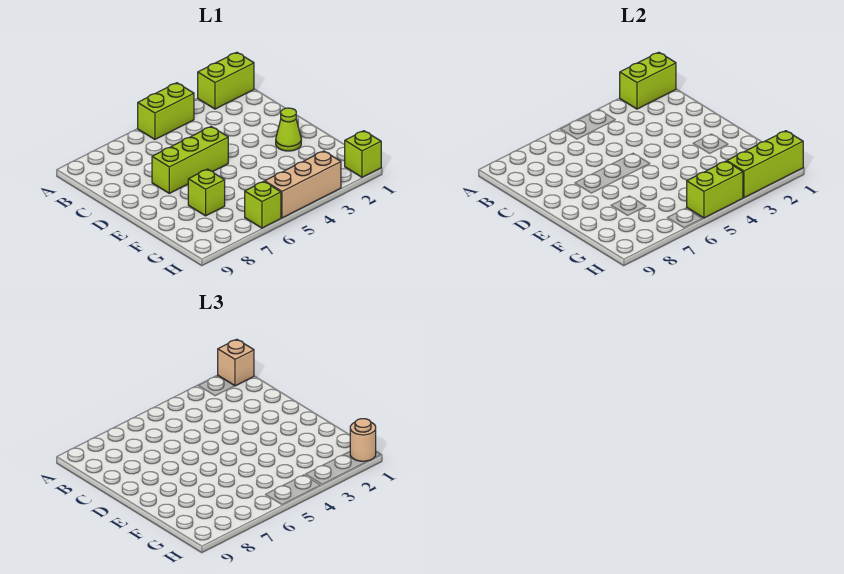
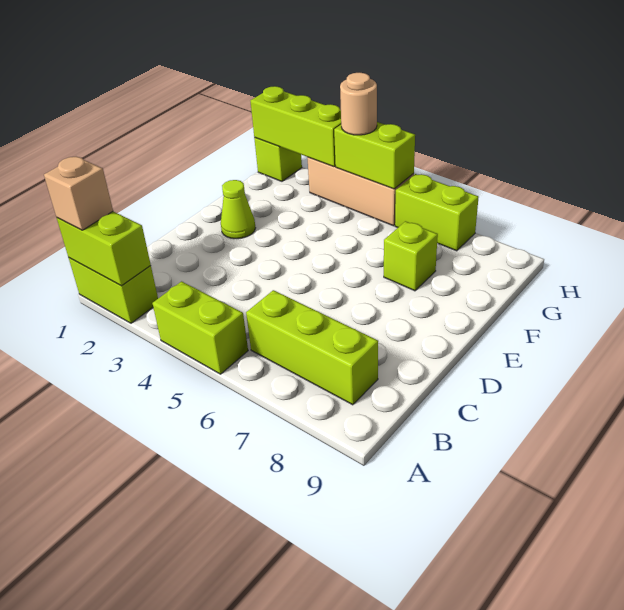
lime 1x3 brick [152,127,228,193] -> lime 1x3 brick moved to [246,290,378,405]
tan 1x1 round brick [350,419,376,461] -> tan 1x1 round brick moved to [340,72,377,135]
lime 1x1 brick [245,181,281,228] -> lime 1x2 brick [395,174,479,251]

